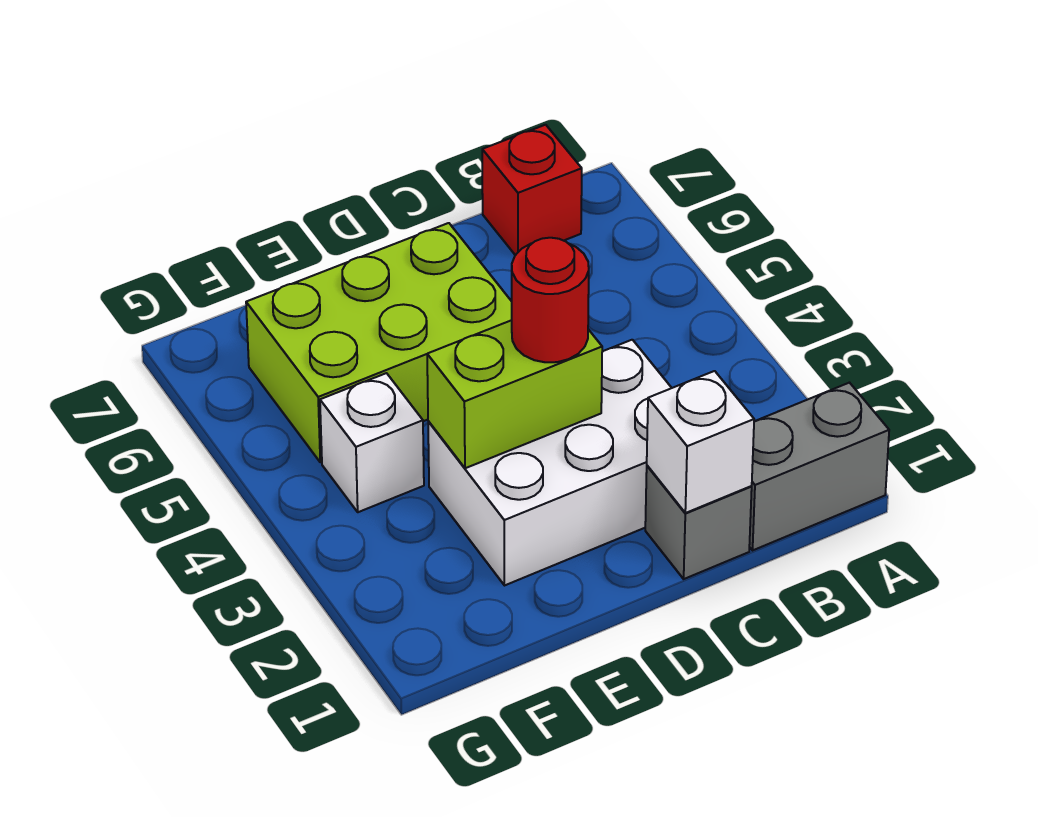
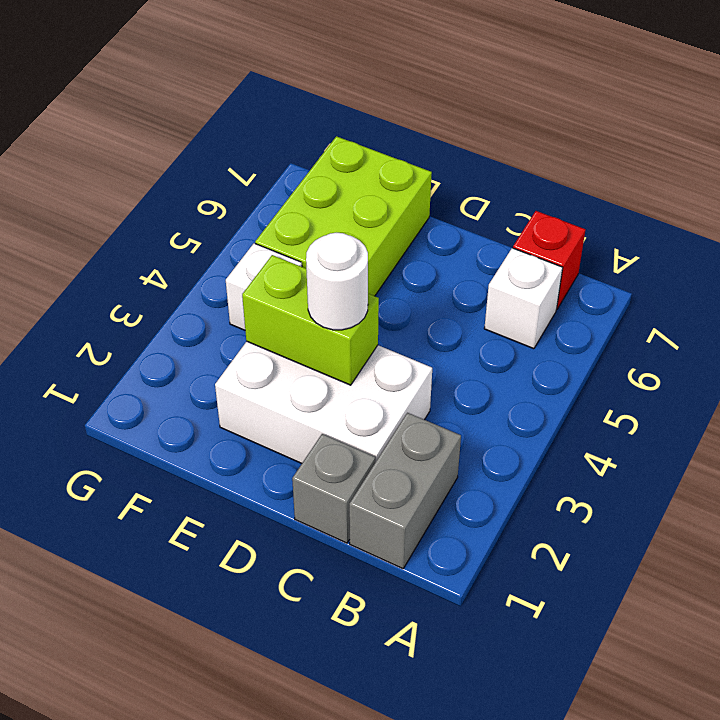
grey 1x2 brick [749,383,889,550] -> grey 1x2 brick turned to [349,413,461,569]
white 1x1 brick [647,371,754,513] -> white 1x1 brick moved to [484,248,563,349]
red 1x1 round brick [512,238,589,362] -> white 1x1 round brick [306,233,368,330]
lime 2x3 brick [246,223,512,462] -> lime 2x3 brick turned to [255,136,432,296]

